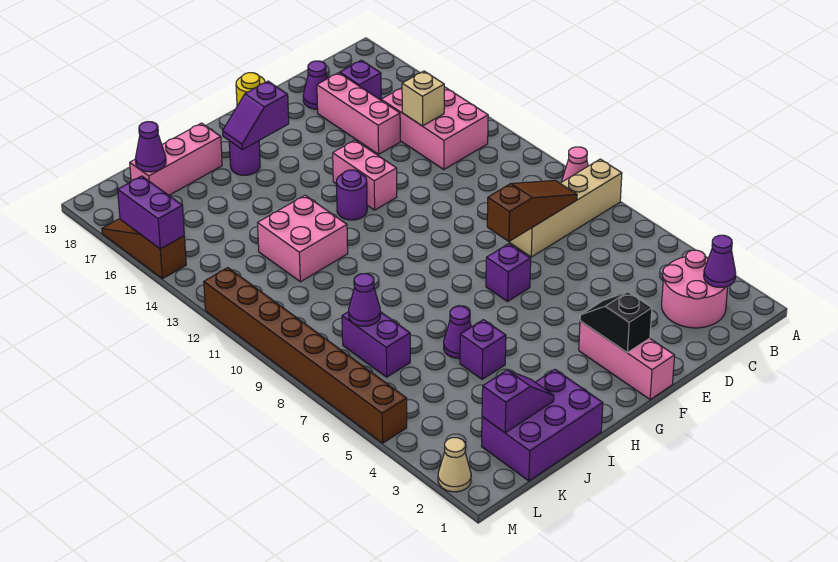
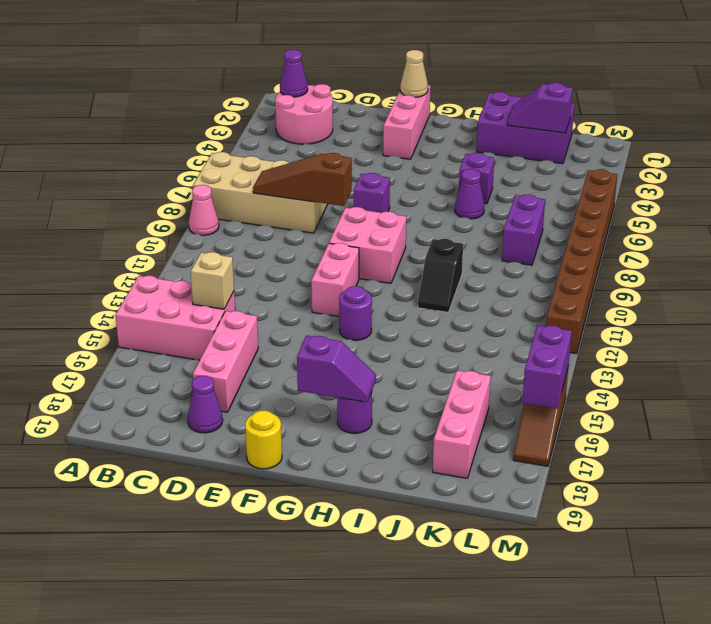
tan 1x4 brick [510,159,622,257] -> tan 2x4 brick [193,152,328,233]
pink 2x3 brick [381,87,488,169] -> pink 2x3 brick turned to [115,276,235,360]
purple 1x1 brick [340,60,381,100] -> none
black 1x2 slope [580,292,652,353] -> black 1x2 slope moved to [418,239,463,312]
pink 1x2 brick [333,140,397,210] -> pink 1x2 brick moved to [311,243,359,317]
pink 2x2 brick [258,195,348,282] -> pink 2x2 brick moved to [329,207,406,283]
pink 1x3 brick [130,123,222,195] -> pink 1x3 brick turned to [433,370,491,478]
purple 1x1 cone [349,274,381,326] -> none
purple 1x1 cone [135,122,166,172] -> none
tan 1x1 cone [438,438,471,492] -> tan 1x1 cone moved to [400,50,428,97]

